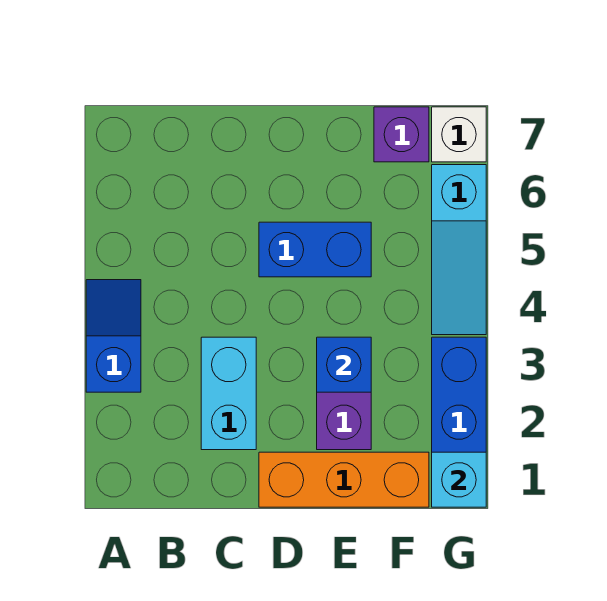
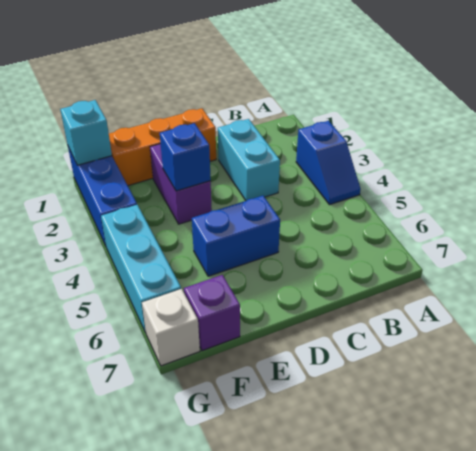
cyan 1x3 slope [432,165,486,335] -> cyan 1x3 brick [101,205,181,333]

